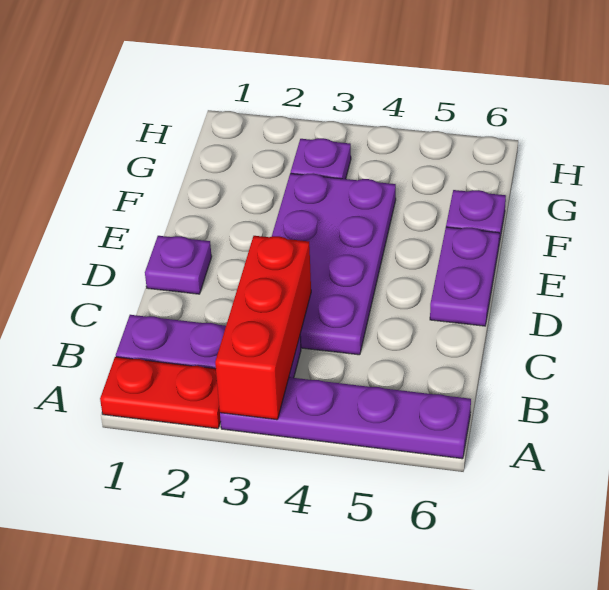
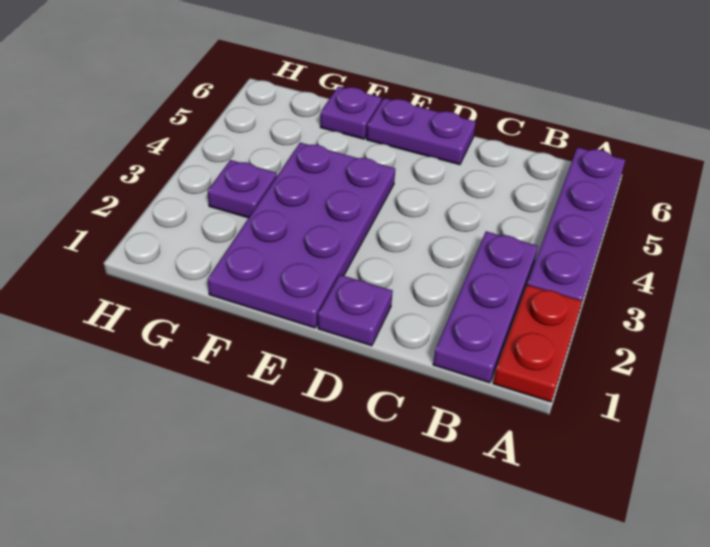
red 1x3 brick [215,236,311,420] -> none
purple 2x4 plate [272,173,396,355] -> purple 2x4 plate turned to [207,143,395,328]

